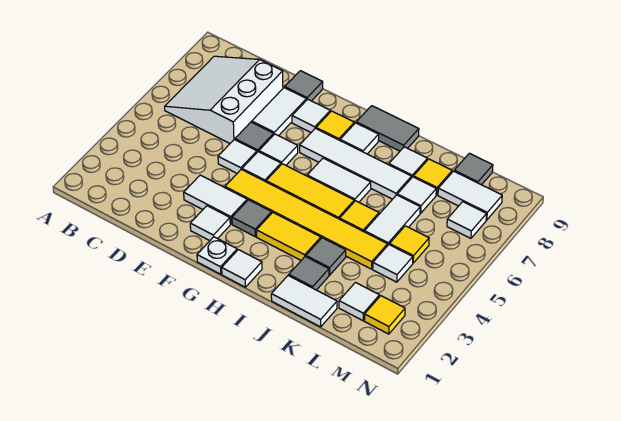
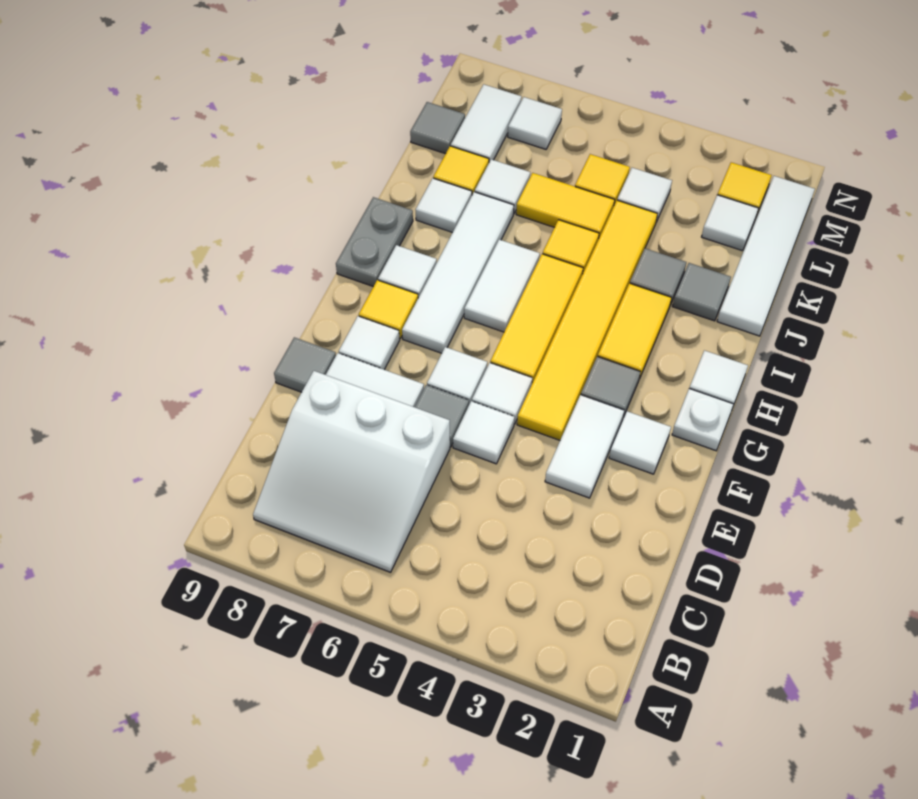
grey 1x2 tile [356,106,419,151] -> grey 1x2 plate [336,197,413,287]
white 1x2 tile [271,275,337,327] -> white 1x4 tile [717,176,815,336]
white 1x2 tile [365,195,420,245] -> yellow 1x2 tile [516,173,615,240]

